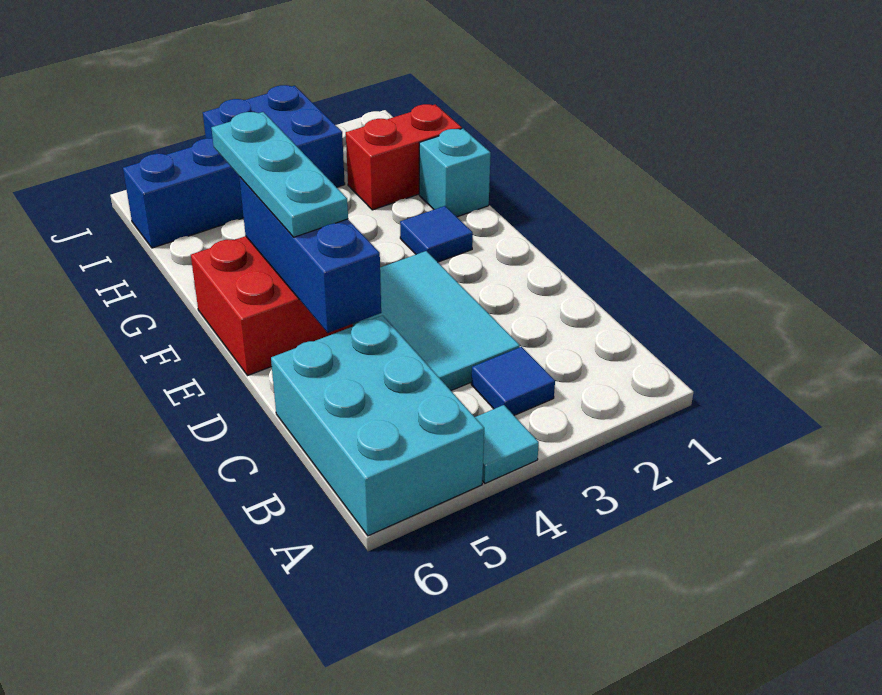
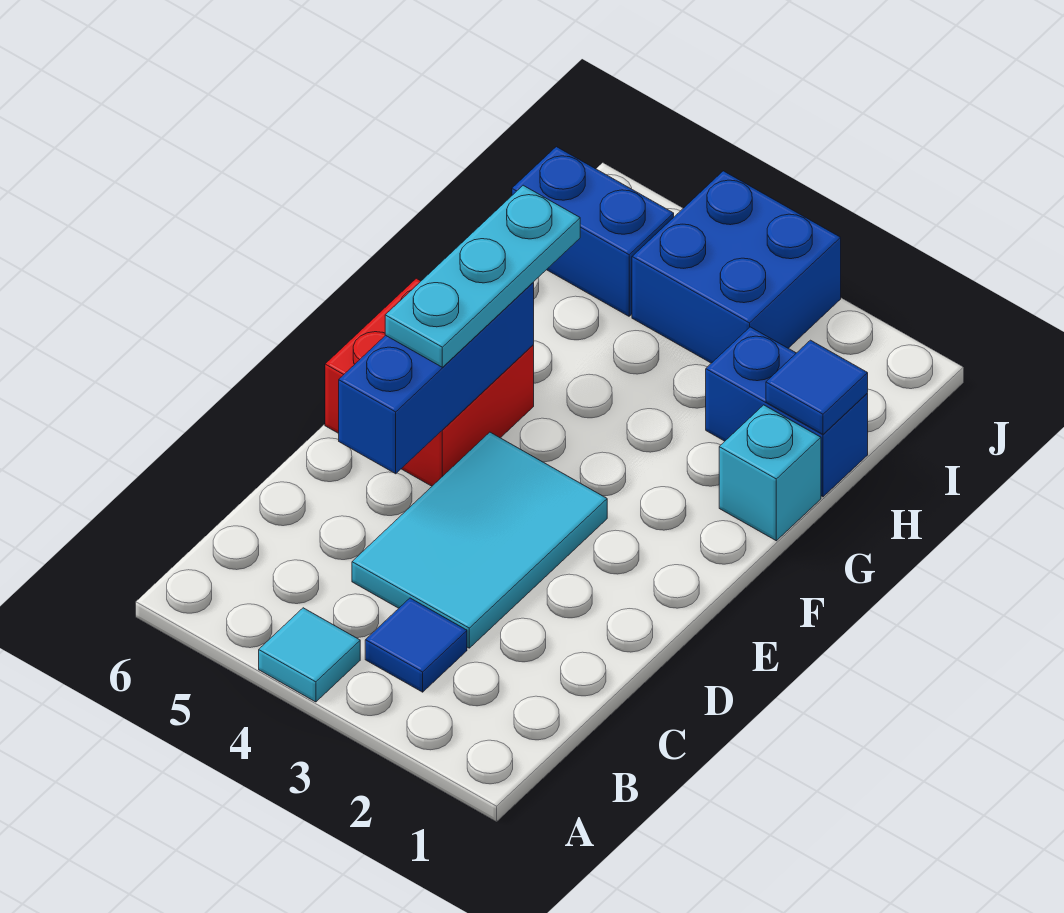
cyan 2x3 brick [271,315,484,536] -> none
blue 1x1 tile [400,206,473,262] -> blue 1x1 tile moved to [766,340,868,434]
red 1x2 brick [346,104,462,210] -> blue 1x2 brick [706,327,868,497]

